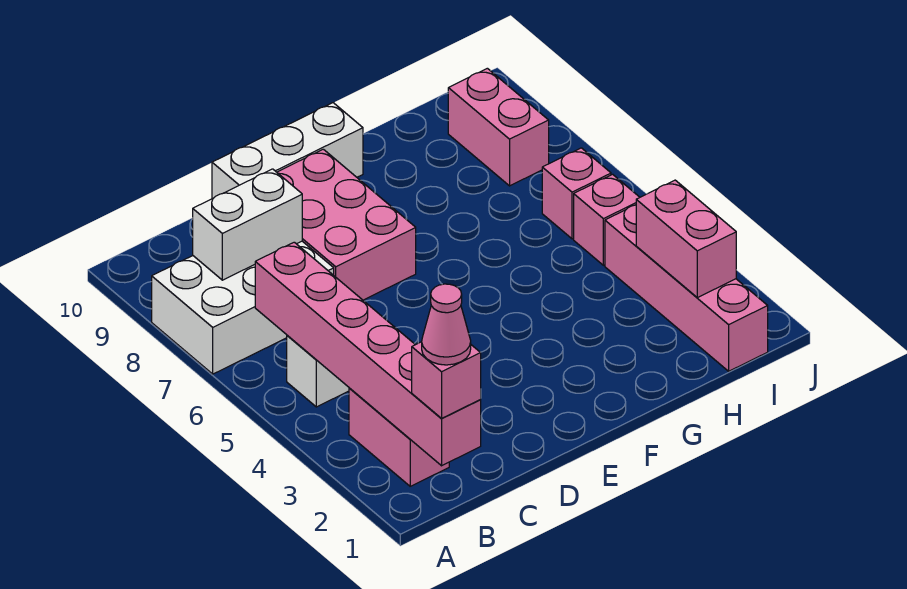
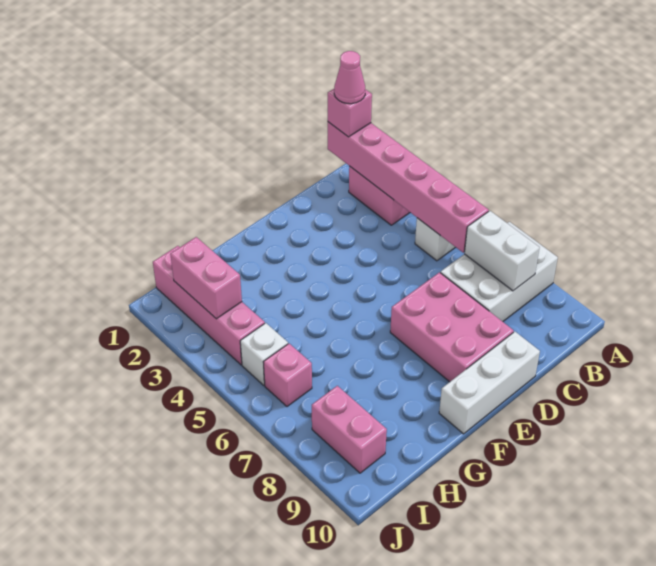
white 1x2 brick [193,169,302,280] -> white 1x2 brick turned to [464,211,540,291]
pink 1x1 brick [574,174,640,265] -> white 1x1 brick [240,323,288,385]

